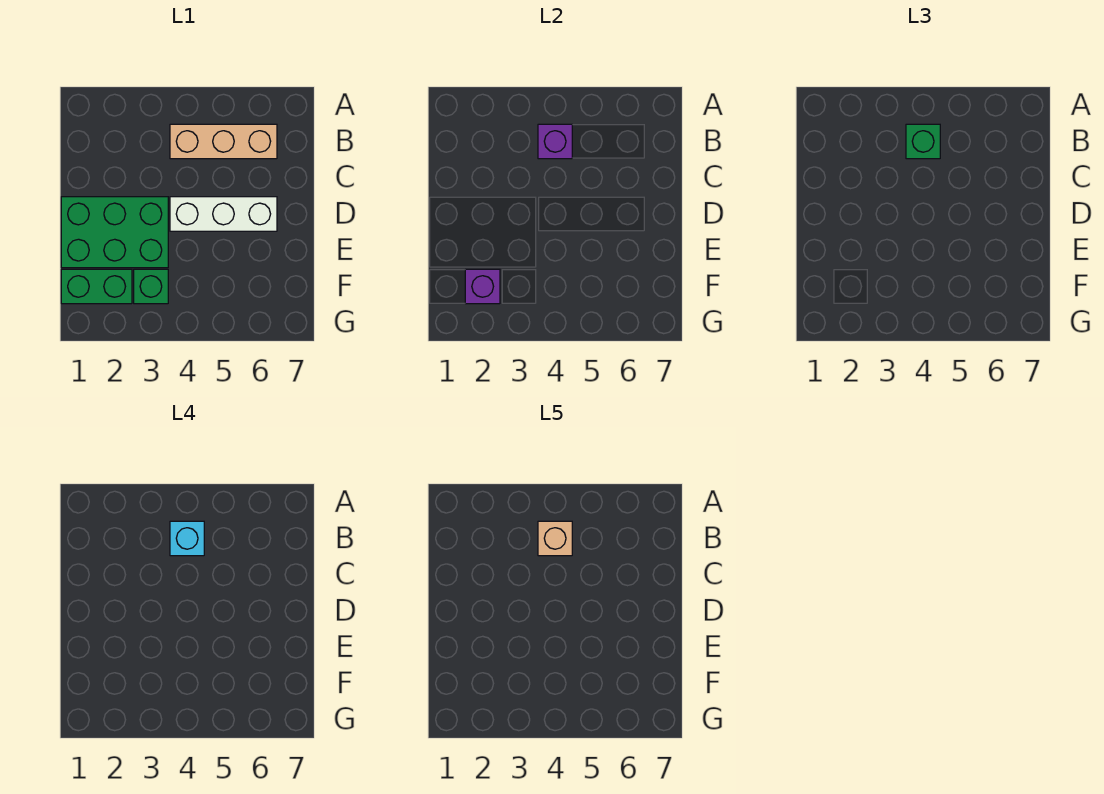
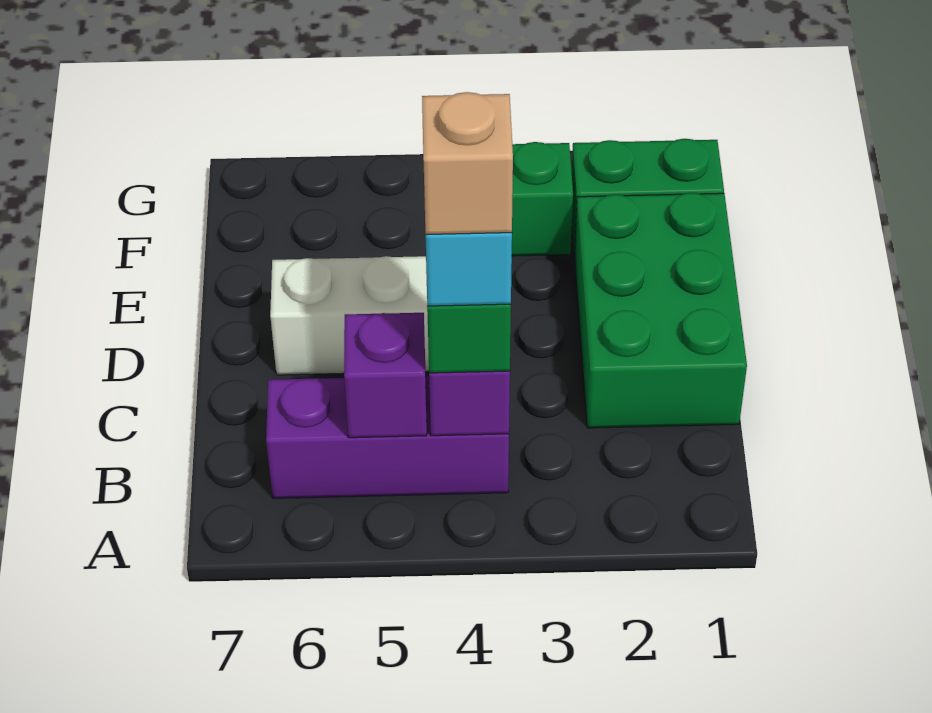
tan 1x3 brick [170,124,277,159] -> purple 1x3 brick [266,376,509,498]
green 2x3 brick [61,197,168,268] -> green 2x3 brick turned to [574,193,747,428]
purple 1x1 brick [465,269,500,304] -> purple 1x1 brick moved to [344,313,427,438]

